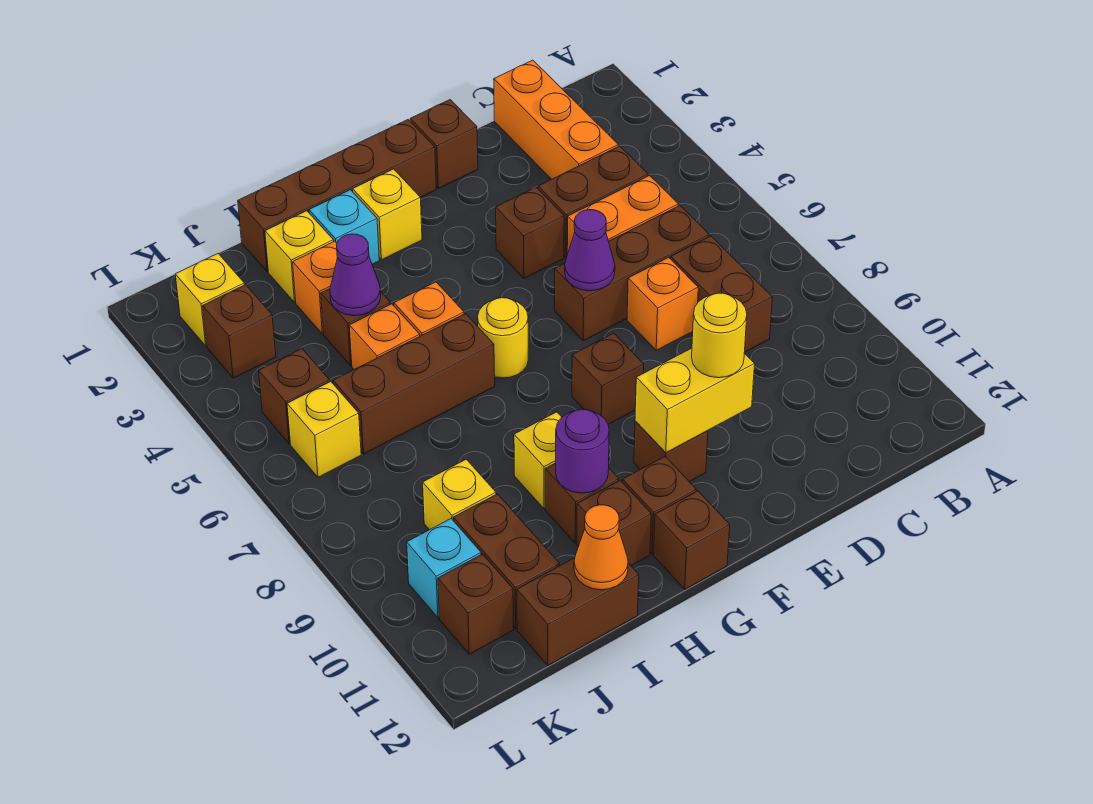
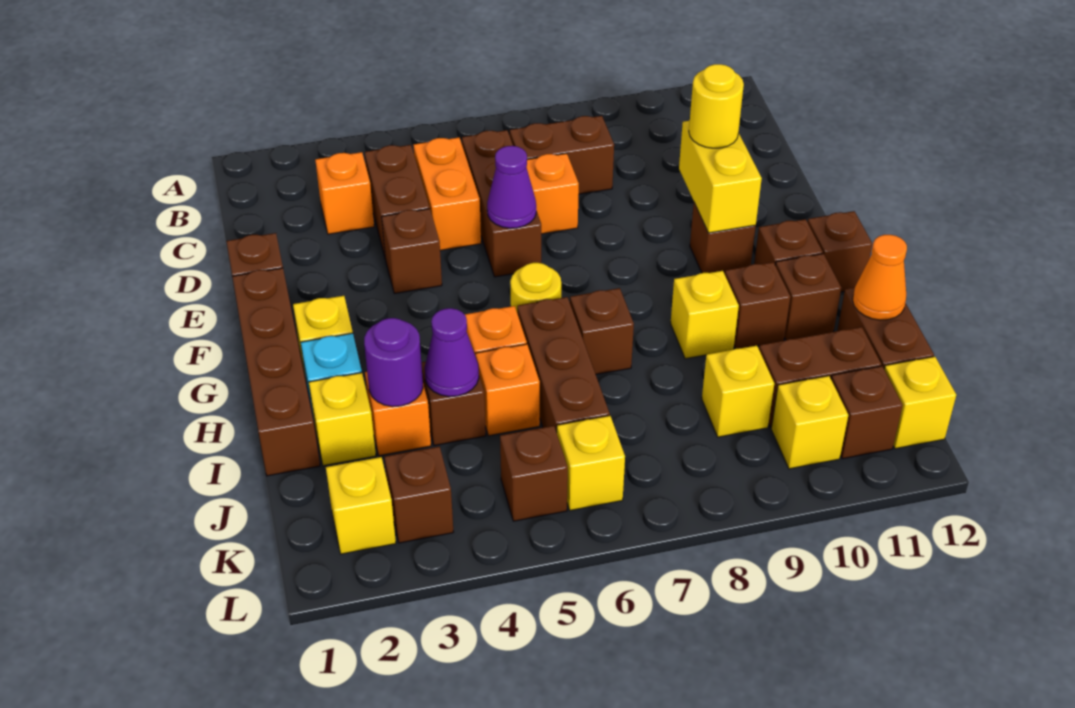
orange 1x3 brick [494,60,618,179] -> orange 1x1 brick [315,152,374,234]
brown 1x1 brick [572,333,644,424] -> brown 1x1 brick moved to [570,288,634,374]
purple 1x1 round brick [556,409,609,493] -> purple 1x1 round brick moved to [364,318,423,407]
cyan 1x1 brick [407,519,481,618] -> yellow 1x1 brick [771,376,848,469]
none -> yellow 1x1 brick [884,357,956,449]

